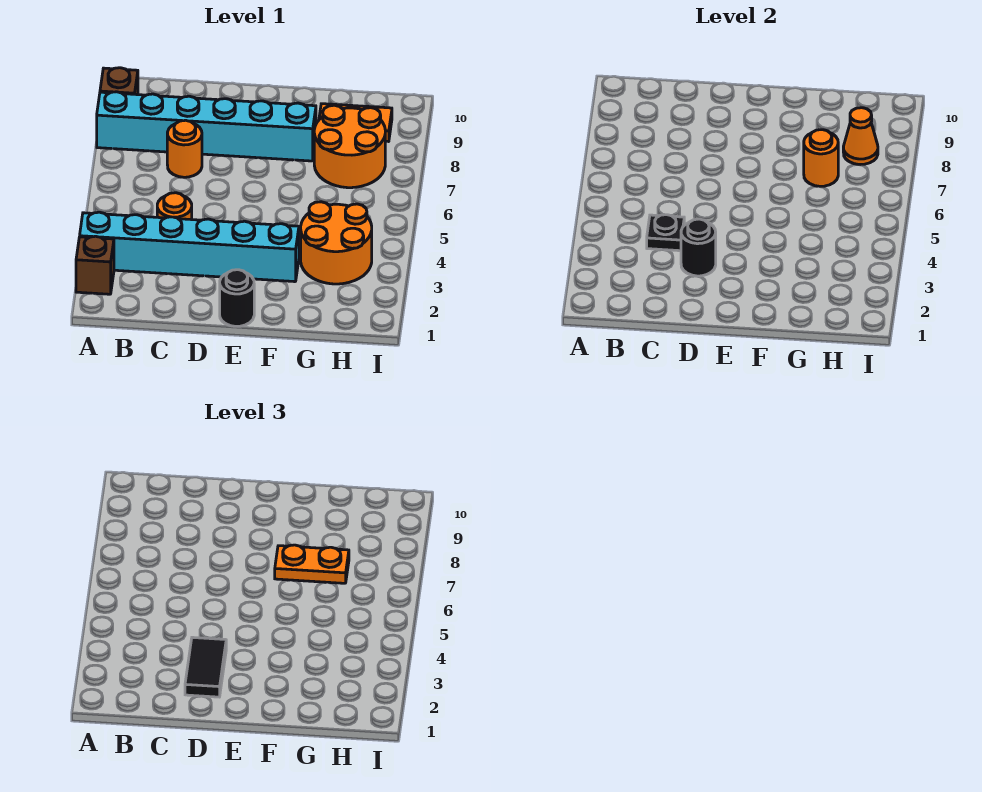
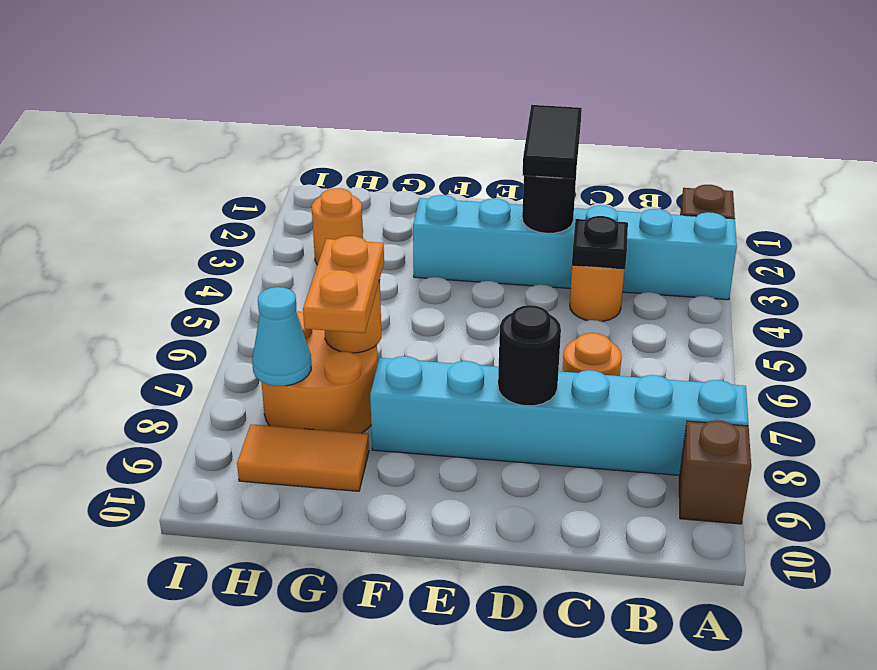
black 1x1 round brick [220,270,254,326] -> black 1x1 round brick moved to [498,305,561,406]
orange 1x2 plate [275,545,349,583] -> orange 1x2 plate turned to [303,236,384,333]
orange 2x2 round brick [301,202,372,284] -> orange 1x1 round brick [312,188,363,265]
orange 1x1 cone [843,108,878,165] -> cyan 1x1 cone [252,287,311,386]

